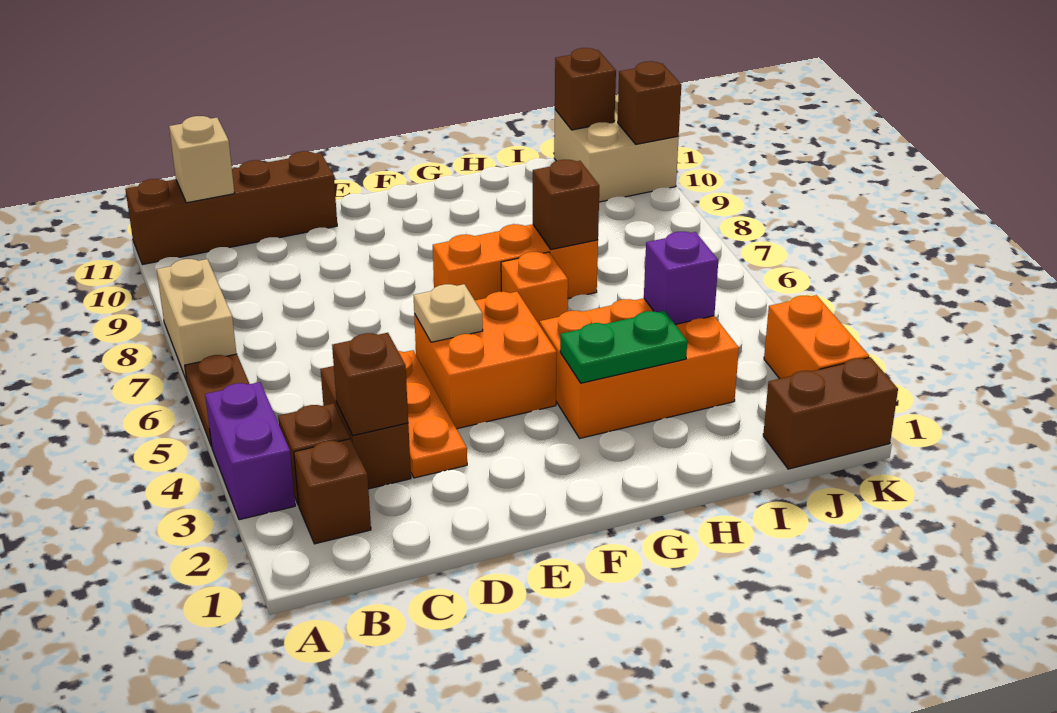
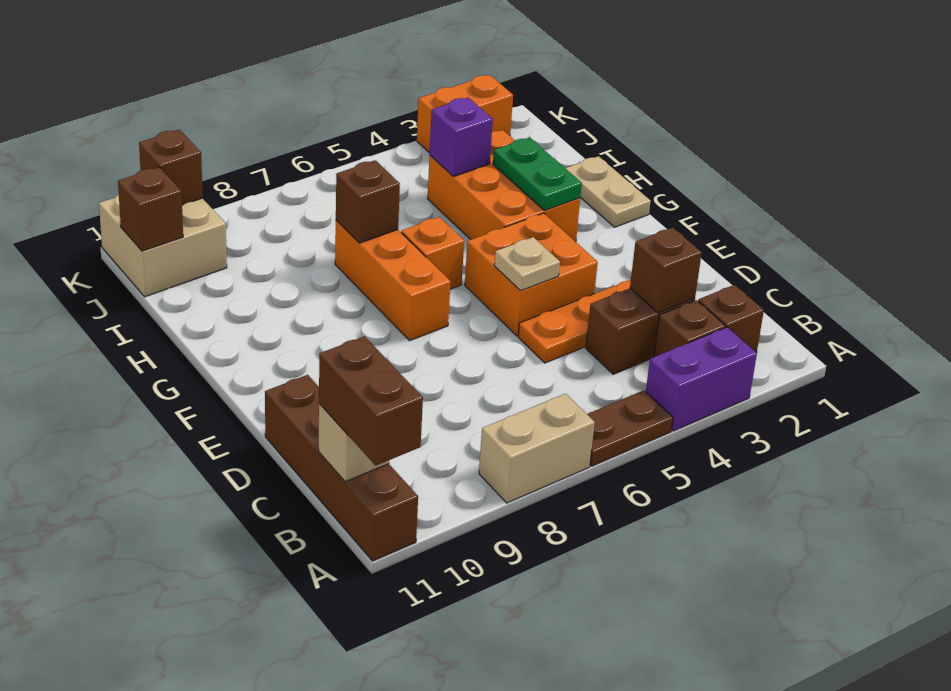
none -> tan 1x2 plate [565,156,651,227]
brown 1x2 brick [763,357,898,469] -> brown 1x2 brick moved to [319,336,423,465]

